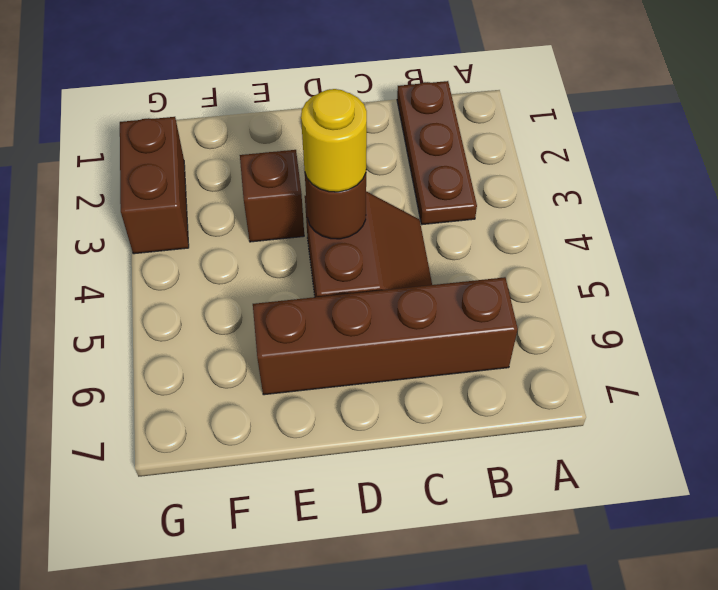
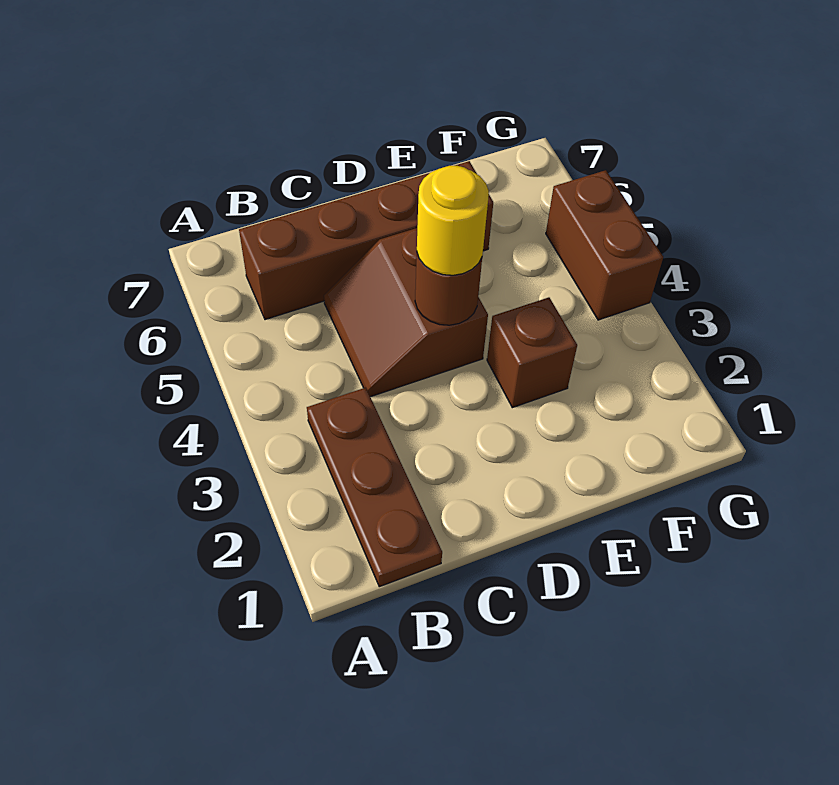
brown 1x2 brick [120,117,189,254] -> brown 1x2 brick moved to [546,170,663,320]

